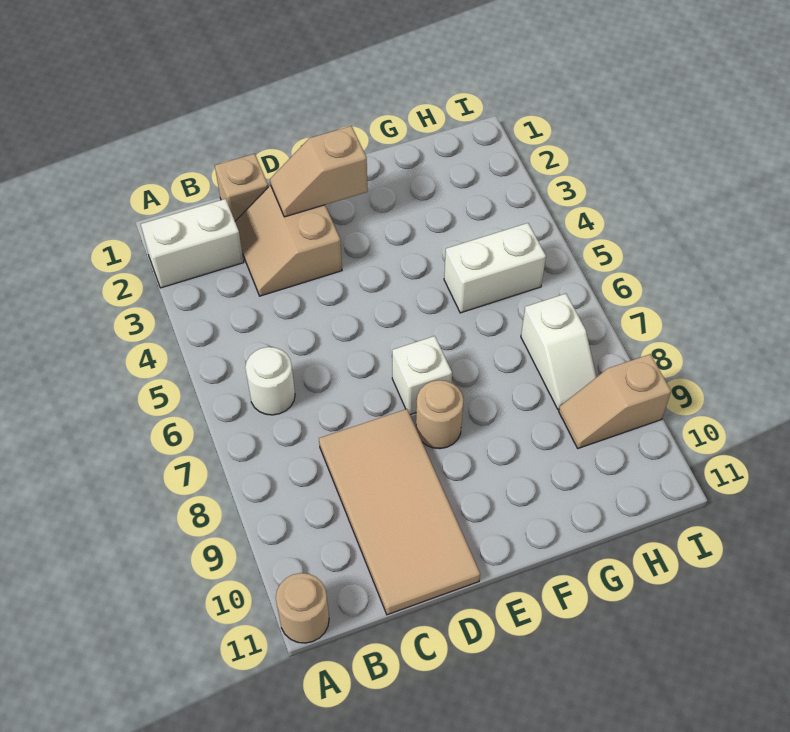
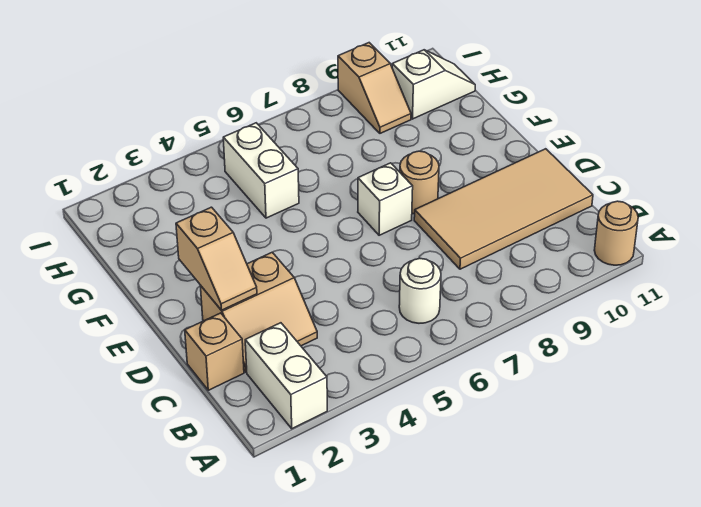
white 1x2 slope [521,294,597,409] -> white 1x2 slope moved to [392,50,475,119]

